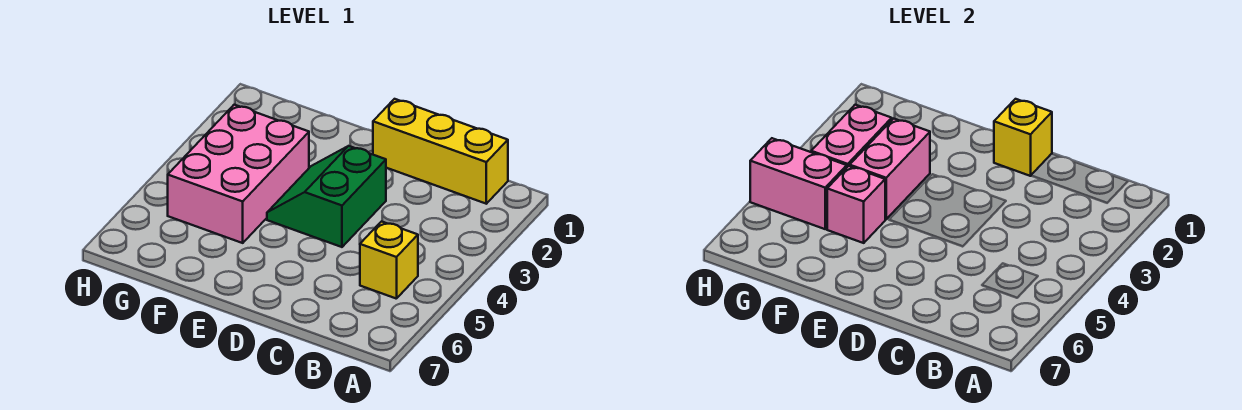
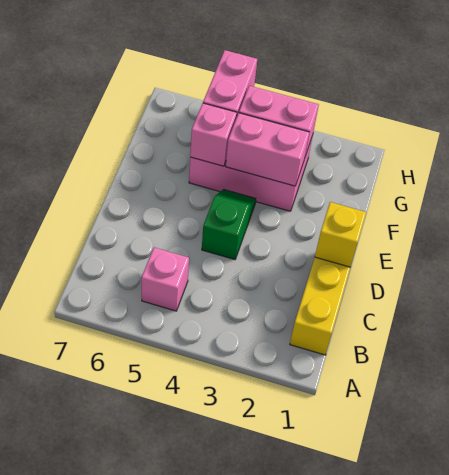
yellow 1x1 brick [360,222,418,299] -> pink 1x1 brick [141,248,189,311]
green 2x2 slope [267,146,386,247] -> green 1x2 slope [202,189,256,260]

